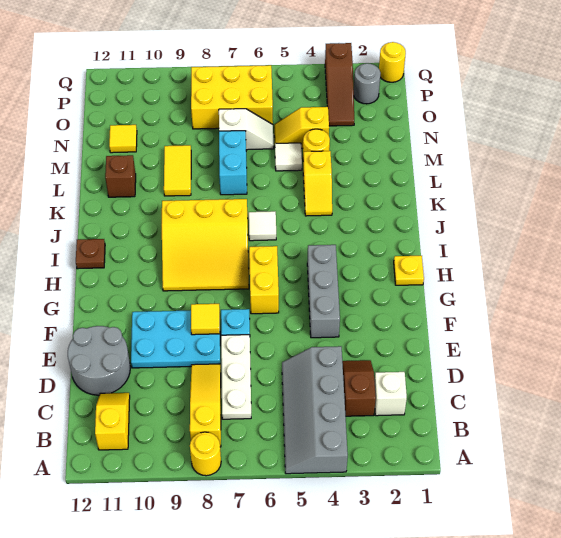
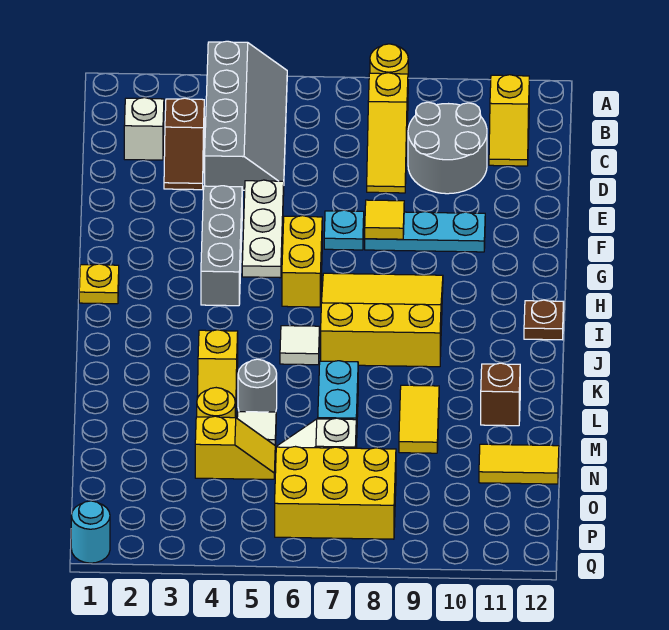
white 1x3 plate [221,335,251,419] -> white 1x3 plate moved to [242,180,284,278]
grey 2x2 round brick [68,326,130,395] -> grey 2x2 round brick moved to [408,102,487,194]
cyan 2x3 plate [131,310,220,368] -> cyan 1x3 plate [365,212,485,252]
yellow 1x2 slope [303,151,332,216] -> yellow 1x2 slope turned to [197,330,238,418]
yellow 1x1 tile [109,125,137,153] -> yellow 1x2 tile [479,444,559,484]
brown 1x3 slope [325,43,354,126] -> none
grey 1x1 round brick [354,63,381,104] -> grey 1x1 round brick moved to [238,359,277,412]
yellow 1x1 round brick [379,42,406,82] -> cyan 1x1 round brick [71,501,110,563]

